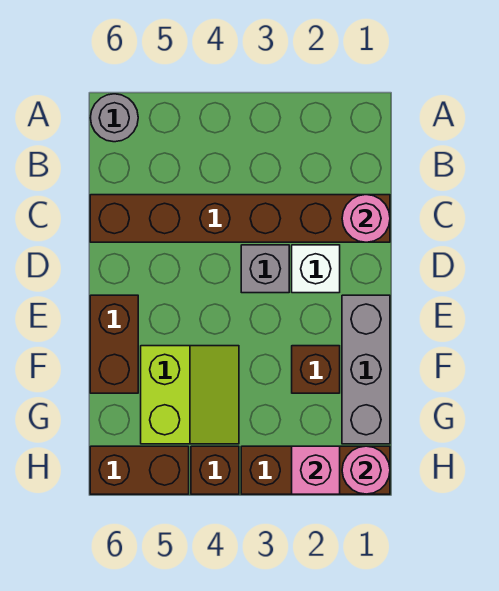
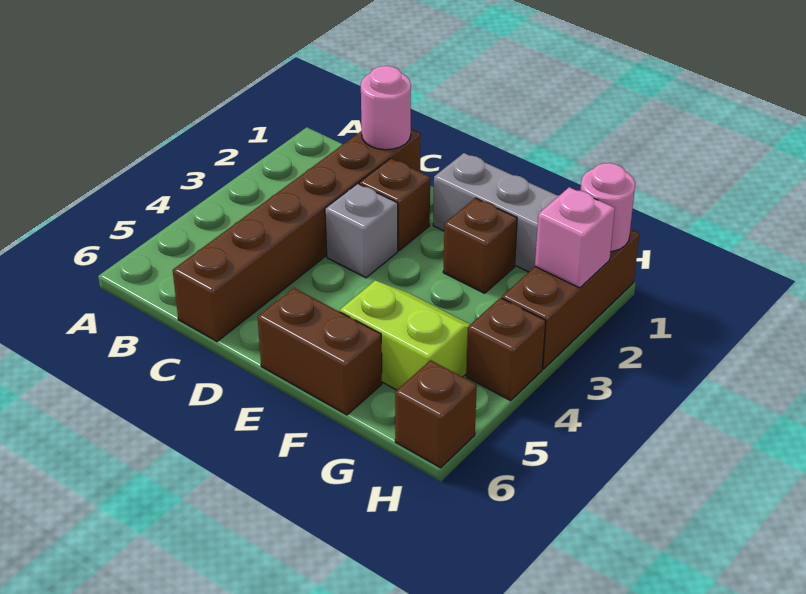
grey 1x1 round brick [90,94,138,142] -> none
white 1x1 brick [292,245,340,293] -> brown 1x1 brick [359,158,430,250]
brown 1x2 brick [90,446,189,494] -> brown 1x1 brick [395,360,477,468]

